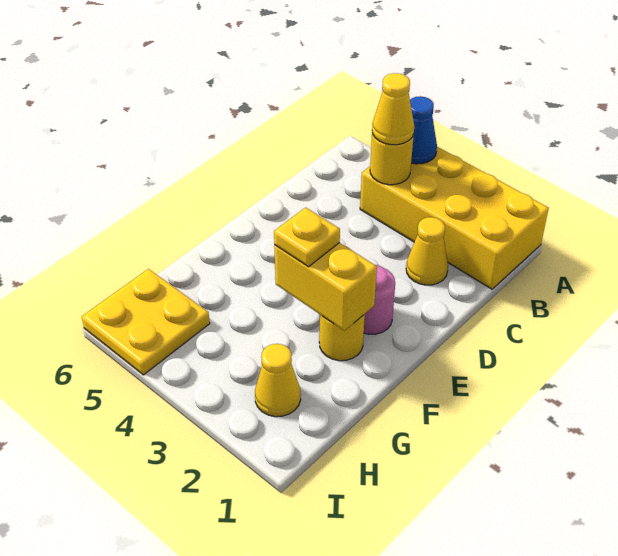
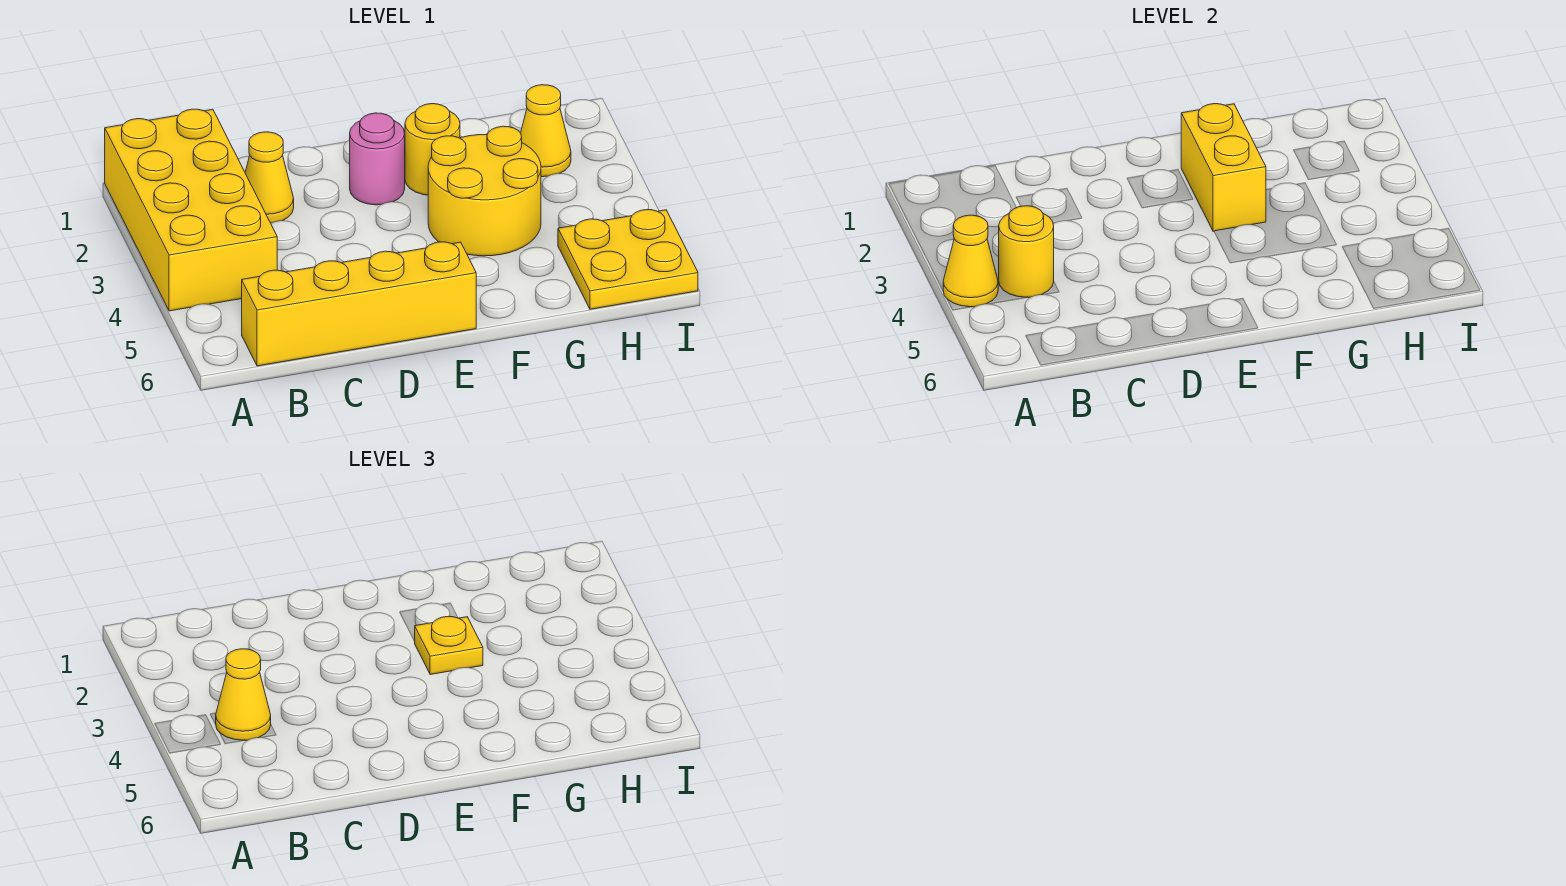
blue 1x1 cone [410,96,437,164] -> yellow 1x1 cone [943,215,998,307]
none -> yellow 1x4 brick [242,242,476,366]
none -> yellow 2x2 round brick [428,126,541,256]

